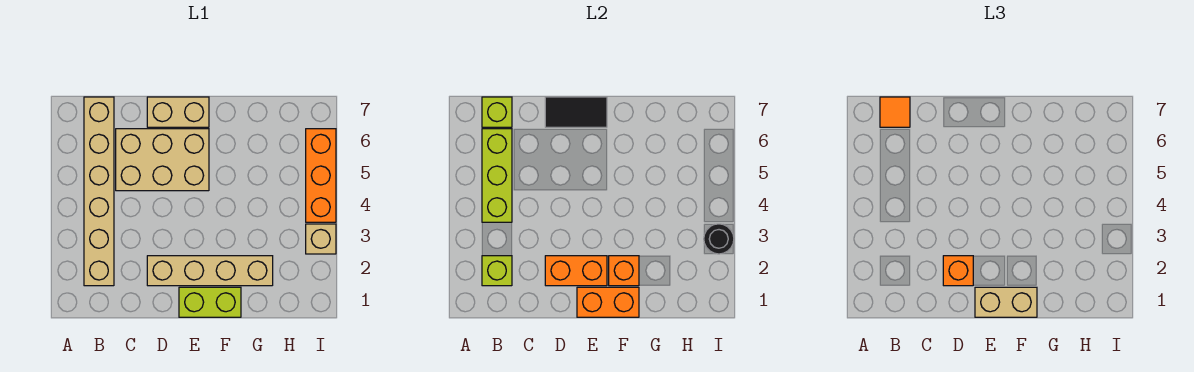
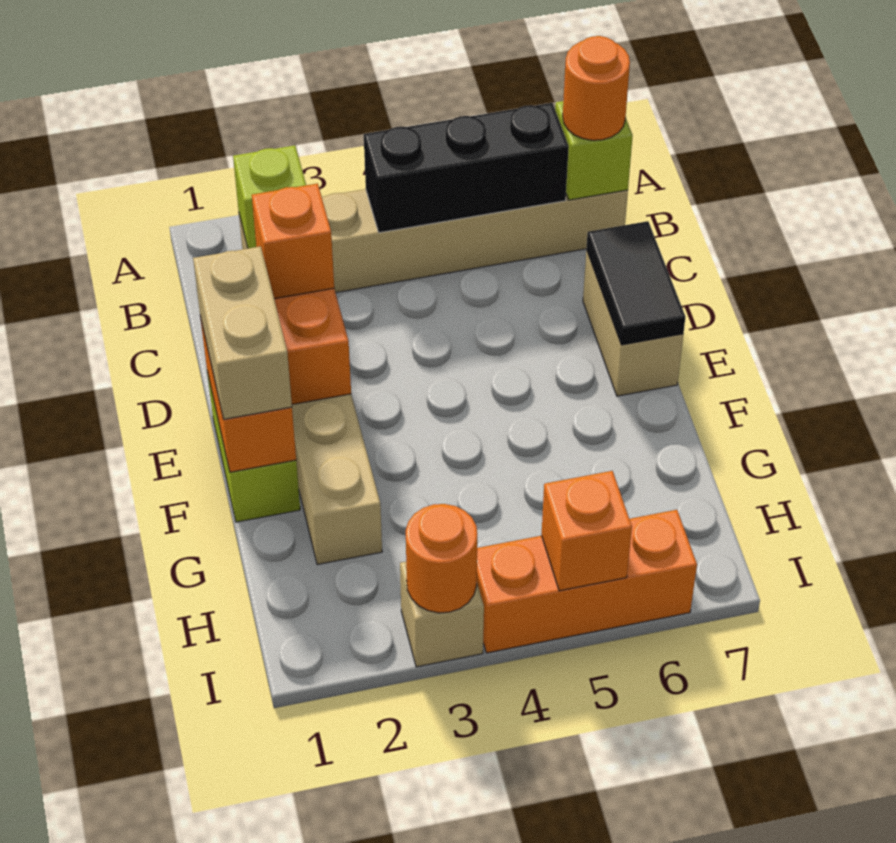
lime 1x3 brick [482,129,512,222] -> black 1x3 brick [364,103,569,233]
orange 1x1 tile [880,97,910,127] -> orange 1x1 round brick [563,36,630,140]
tan 2x3 brick [116,129,209,191] -> none
orange 1x1 brick [609,256,639,286] -> orange 1x1 brick moved to [541,471,632,591]
black 1x1 round brick [704,224,734,254] -> orange 1x1 round brick [406,504,477,613]

